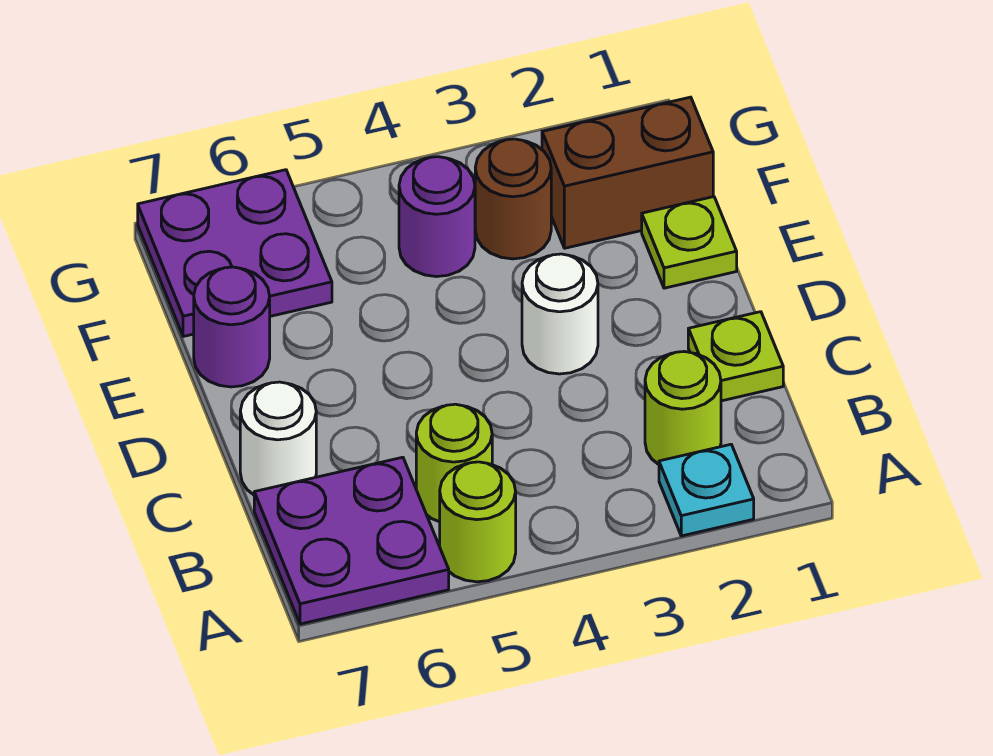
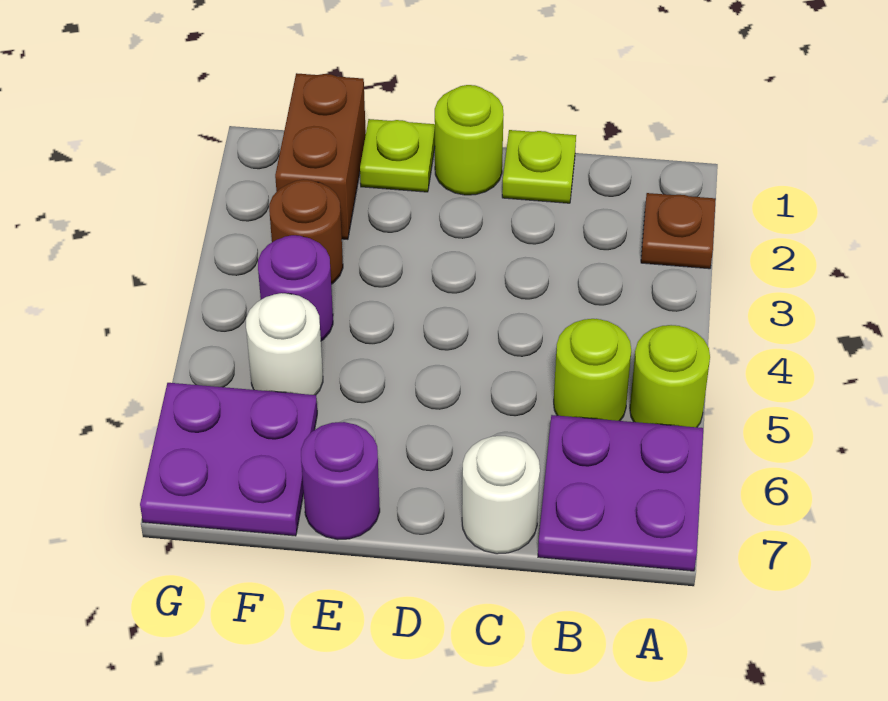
cyan 1x1 plate [659,444,754,536] -> brown 1x1 plate [641,193,716,269]
lime 1x1 round brick [645,352,721,464] -> lime 1x1 round brick moved to [435,85,504,195]
white 1x1 round brick [522,254,598,374] -> white 1x1 round brick moved to [246,293,323,395]

